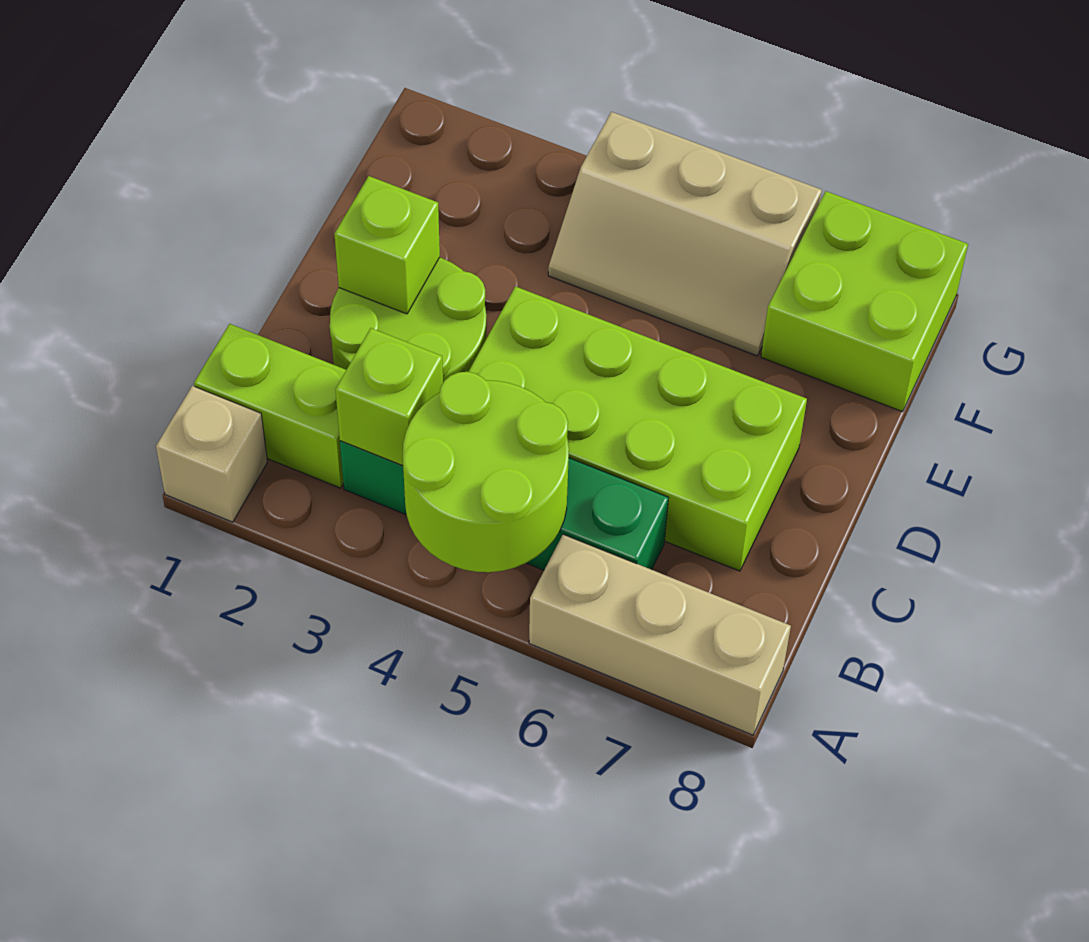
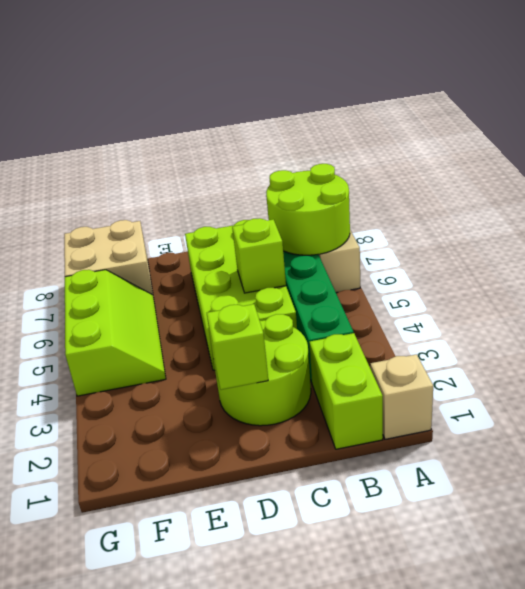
lime 2x2 round brick [403,372,569,572] -> lime 2x2 round brick moved to [266,164,350,255]
lime 1x1 brick [335,328,443,466] -> lime 1x1 brick moved to [232,218,286,293]
tan 2x3 slope [548,112,822,356] -> lime 2x3 slope [65,270,166,396]
lime 2x2 brick [761,191,968,412] -> tan 2x2 brick [64,220,153,295]

